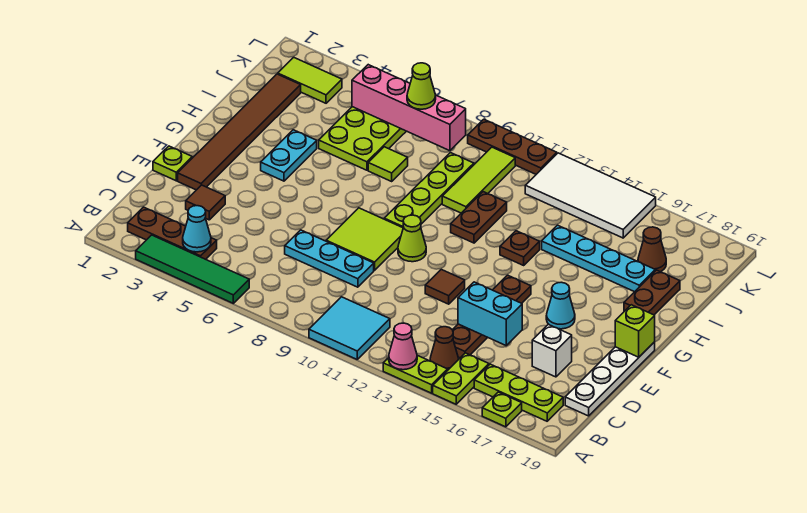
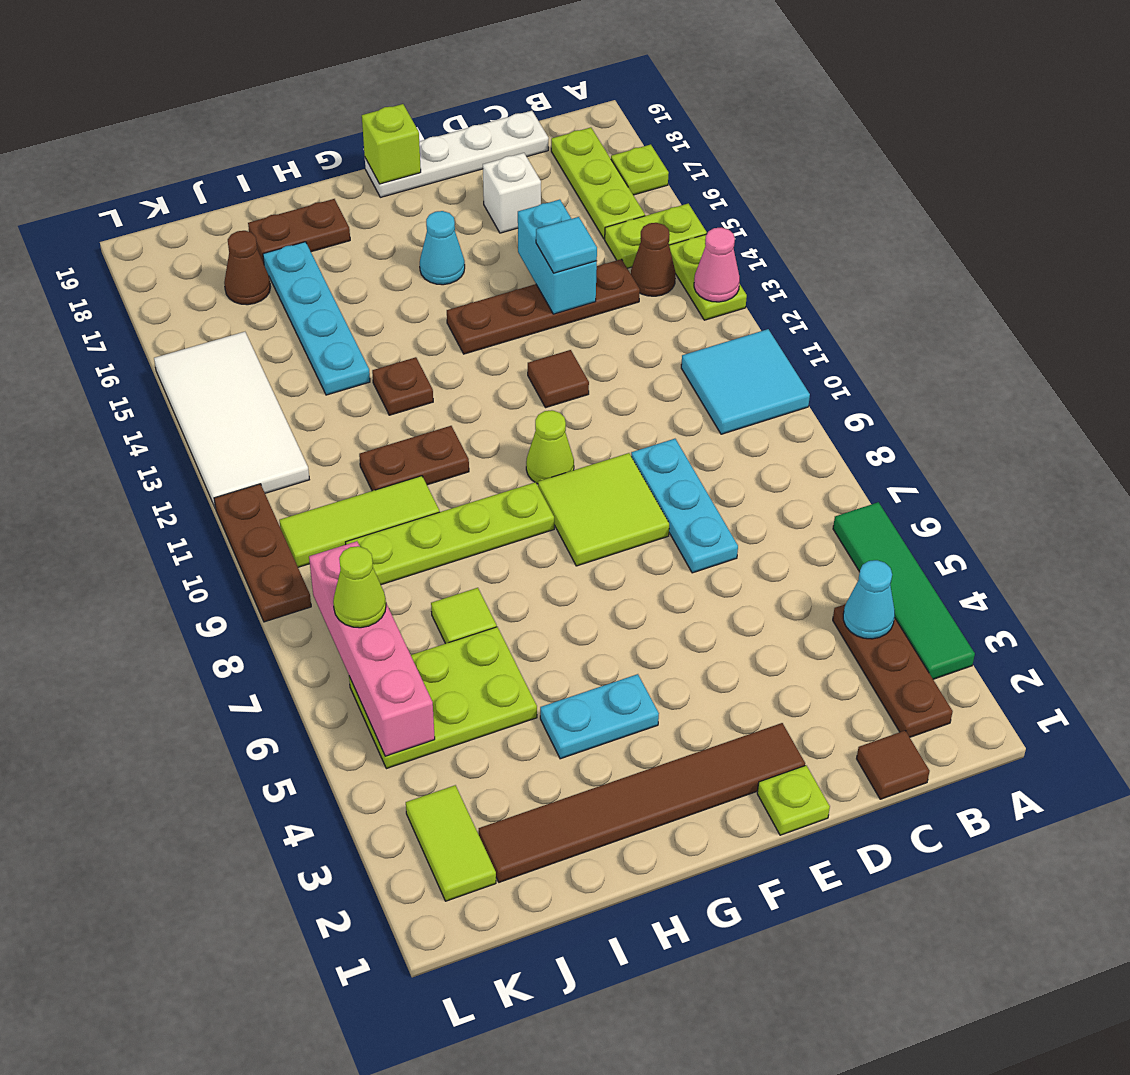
brown 1x1 tile [186,185,225,220] -> brown 1x1 tile moved to [857,731,930,799]
none -> cyan 1x1 tile [536,217,597,273]

